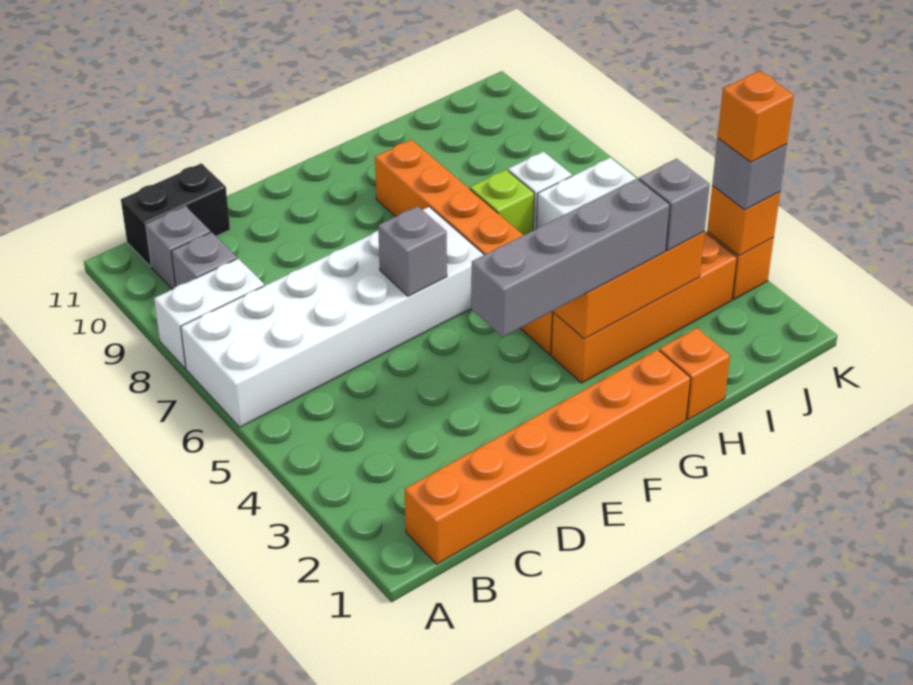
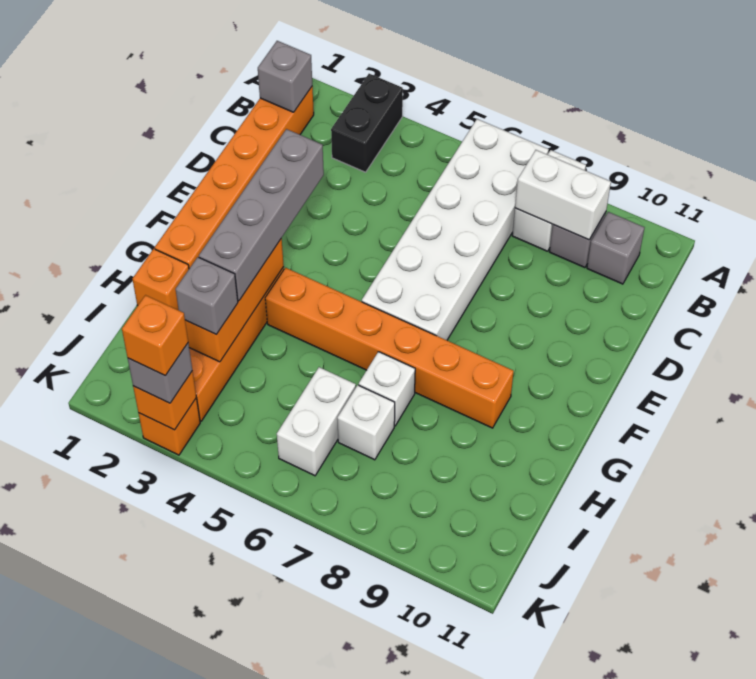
none -> white 1x2 brick [515,150,611,240]
black 1x2 brick [121,163,230,267] -> black 1x2 brick moved to [331,74,403,172]
grey 1x1 brick [378,206,447,296] -> grey 1x1 brick moved to [258,41,312,112]
lime 1x1 brick [470,170,534,235] -> white 1x1 brick [359,352,415,426]

